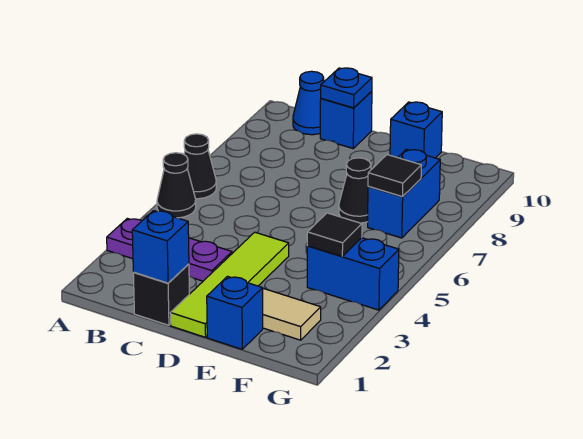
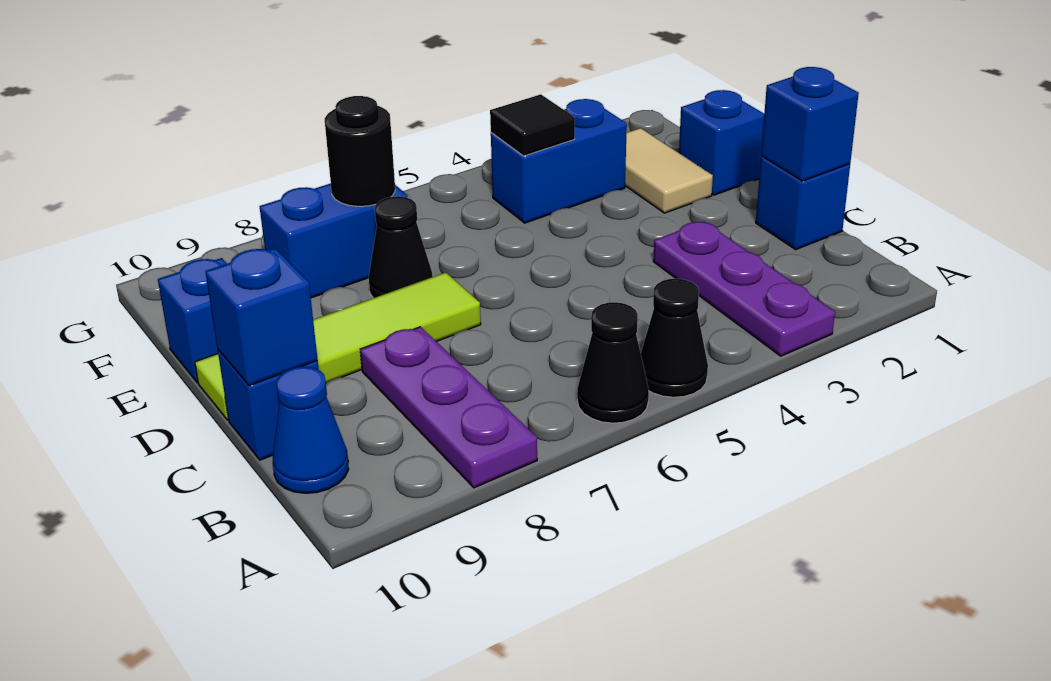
none -> purple 1x3 plate [360,327,537,488]
black 1x1 brick [133,264,189,325] -> blue 1x1 brick [756,156,850,249]
blue 1x1 plate [321,68,372,108] -> blue 1x1 brick [205,248,318,386]
lime 1x4 tile [170,232,289,337] -> lime 1x4 tile moved to [195,272,481,420]
blue 1x2 brick [307,238,399,310] -> blue 1x2 brick turned to [491,99,627,223]
black 1x1 tile [368,155,421,197] -> black 1x1 round brick [325,96,395,206]

